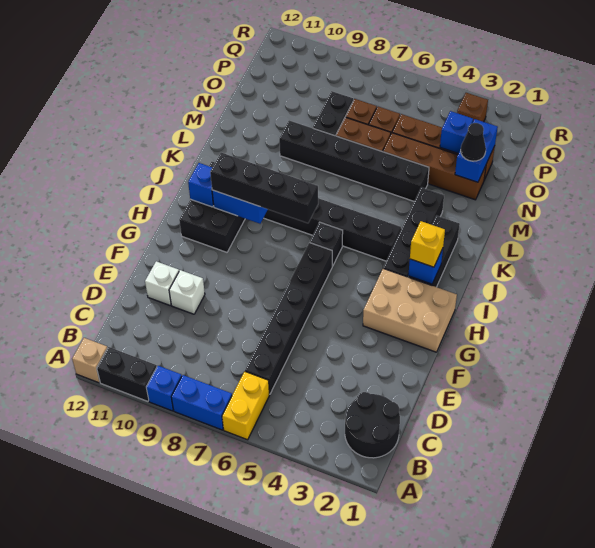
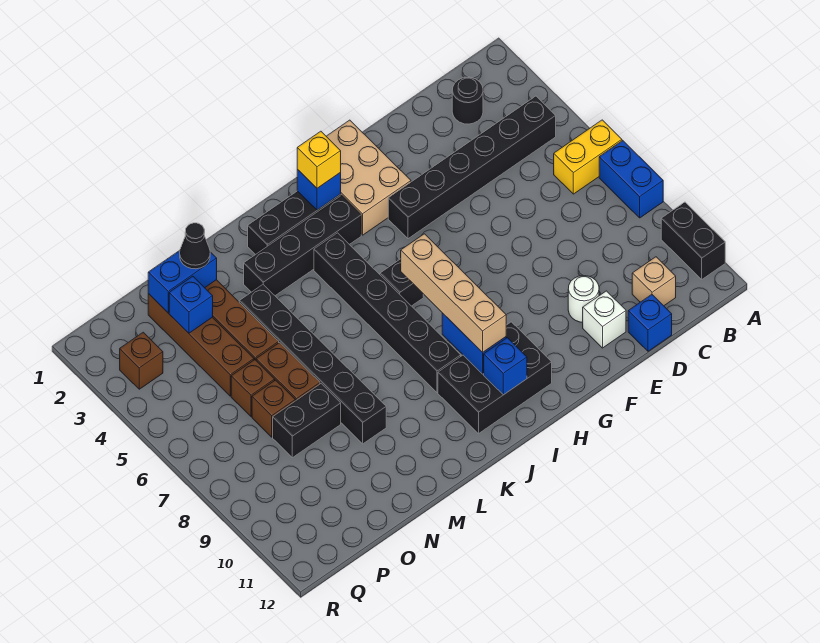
blue 1x1 brick [146,366,182,411] -> blue 1x1 brick moved to [628,295,672,351]
tan 1x1 brick [72,338,107,383] -> tan 1x1 brick moved to [632,257,676,306]
black 2x2 round brick [345,392,400,458] -> black 1x1 round brick [452,77,483,124]
black 1x6 brick [245,243,332,394] -> black 1x6 brick moved to [388,96,556,239]
white 1x1 brick [169,270,205,314] -> white 1x1 round brick [568,276,599,322]
black 1x4 brick [210,153,318,223] -> tan 1x4 brick [401,234,506,353]

